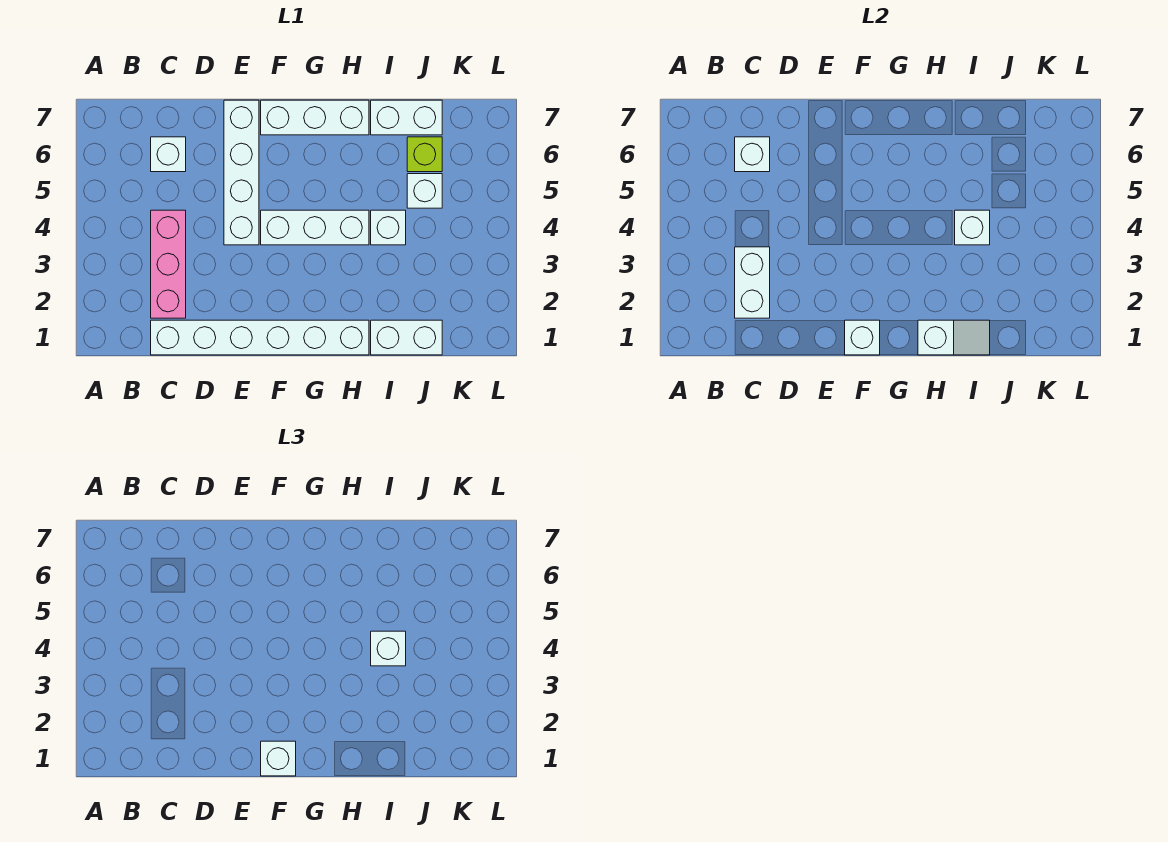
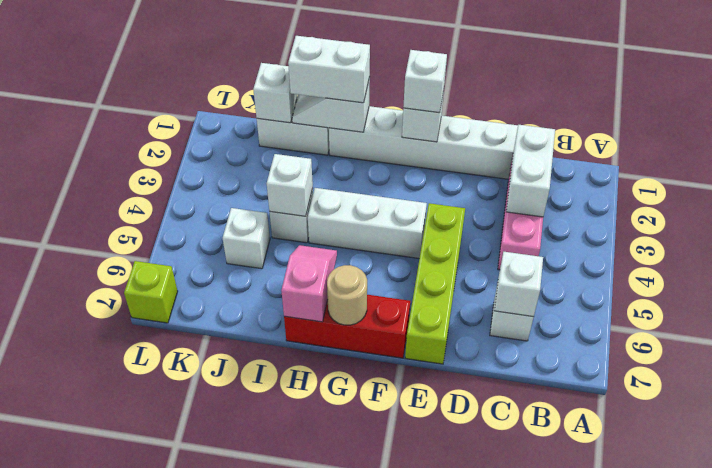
white 1x4 brick [224,100,259,245] -> lime 1x4 brick [405,203,465,364]
white 1x3 brick [261,100,369,135] -> red 1x3 brick [284,295,410,358]
none -> tan 1x1 round brick [327,265,367,325]
none -> pink 1x2 slope [281,245,337,322]
white 1x1 brick [371,631,406,666] -> white 1x1 brick moved to [253,63,298,123]
white 1x2 brick [371,100,442,135] -> white 1x2 brick moved to [288,36,370,103]
lime 1x1 brick [407,137,442,172] -> lime 1x1 brick moved to [124,261,178,323]

